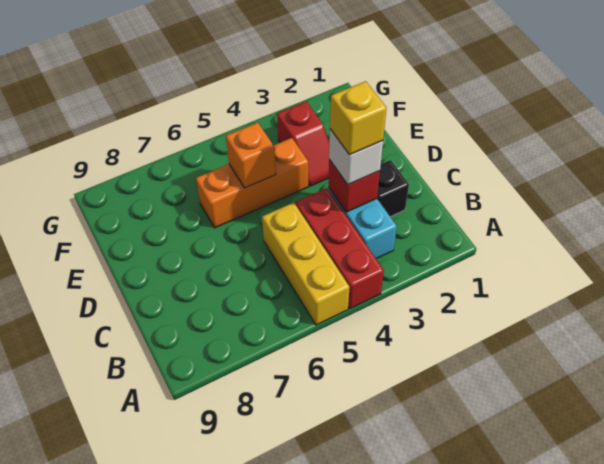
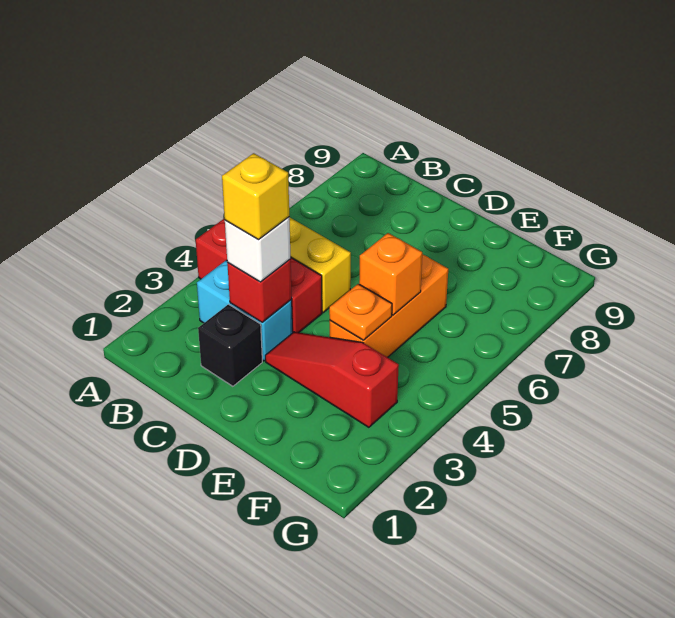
red 1x2 slope [277,101,330,186] -> red 1x3 slope [265,332,399,427]
none -> orange 1x1 plate [329,284,392,340]

